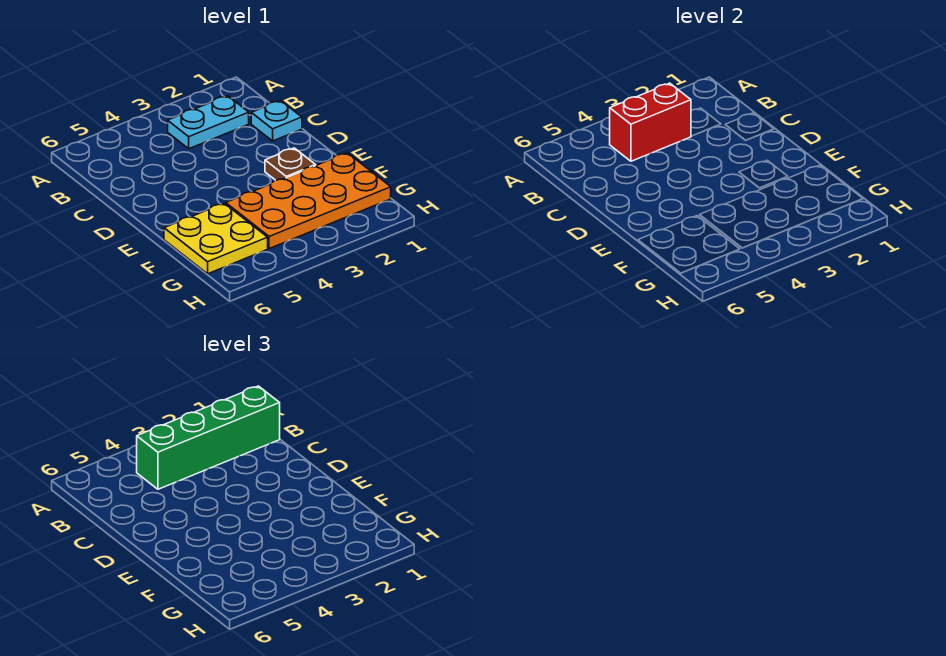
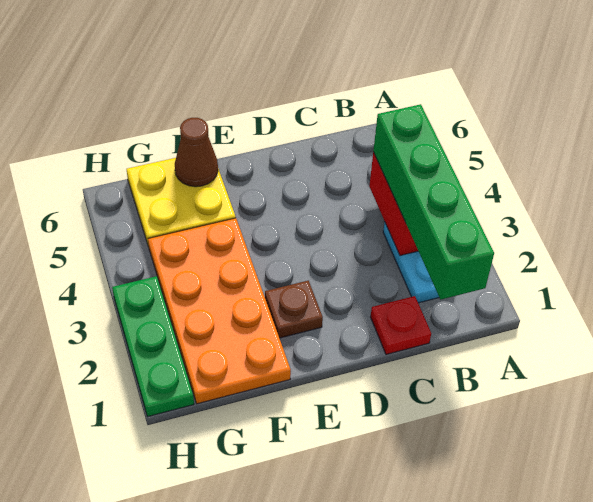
cyan 1x1 plate [251,101,302,141] -> red 1x1 plate [371,296,431,354]
none -> brown 1x1 cone [175,118,218,187]
none -> green 1x3 plate [112,276,194,417]

